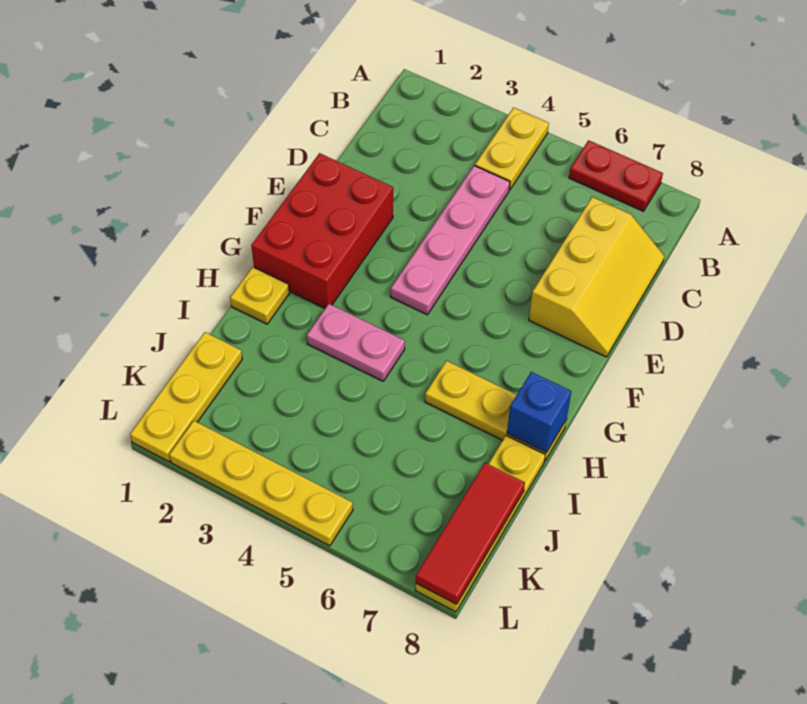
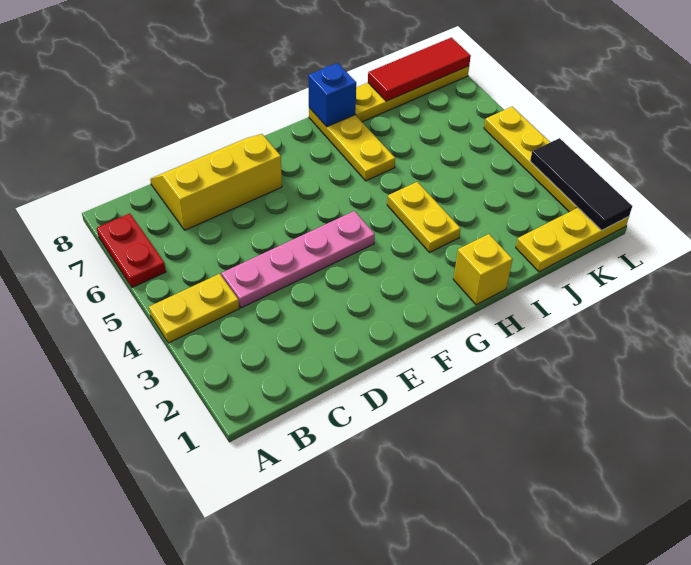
red 2x3 brick [251,153,393,308] -> none
yellow 1x1 plate [230,267,289,324] -> yellow 1x1 brick [453,234,513,305]
pink 1x2 plate [307,304,405,381] -> yellow 1x2 plate [387,182,461,252]
none -> black 1x3 tile [530,138,632,230]

